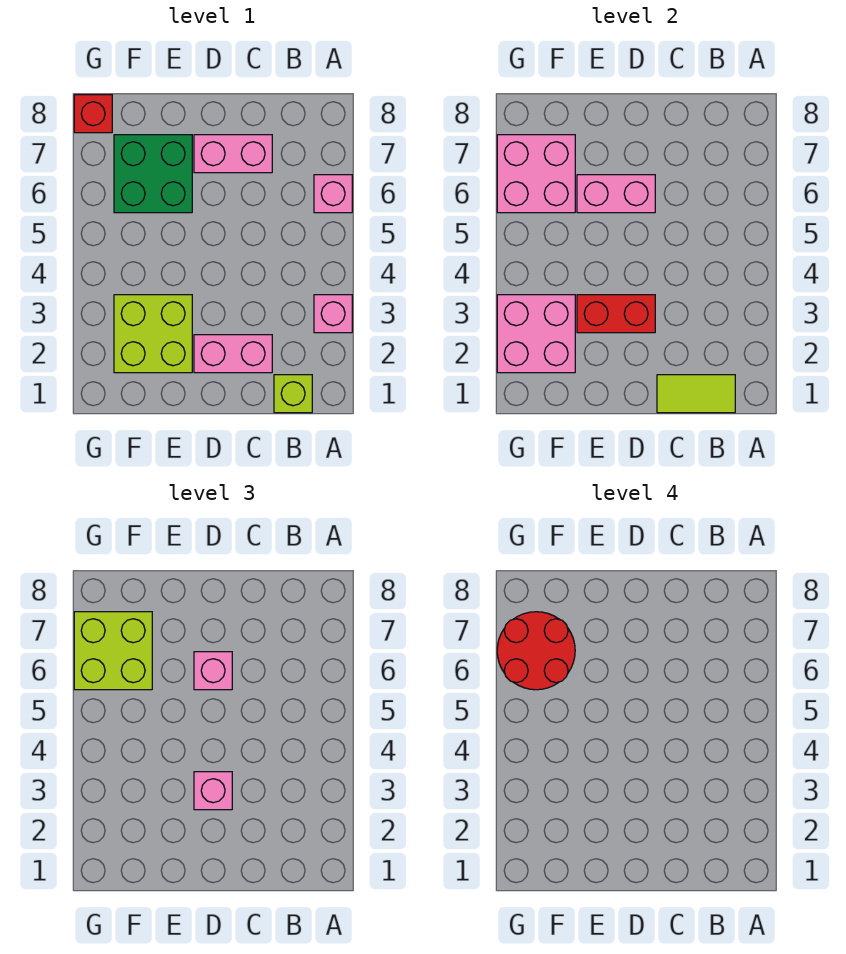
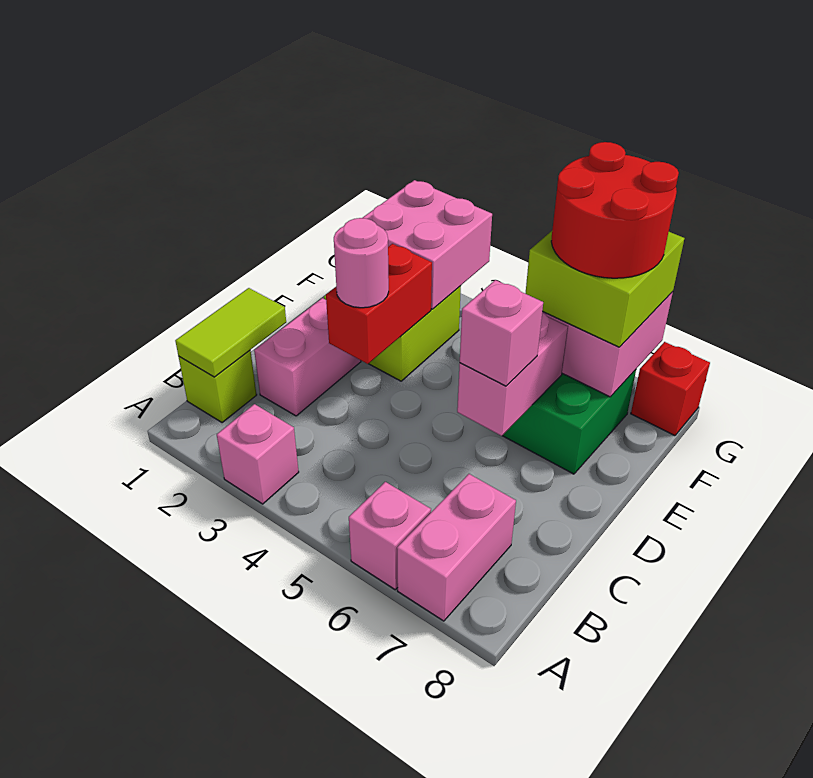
pink 1x2 brick [194,135,272,173] -> pink 1x2 brick moved to [397,474,516,621]
pink 1x1 brick [194,772,232,810] -> pink 1x1 round brick [334,218,389,308]

